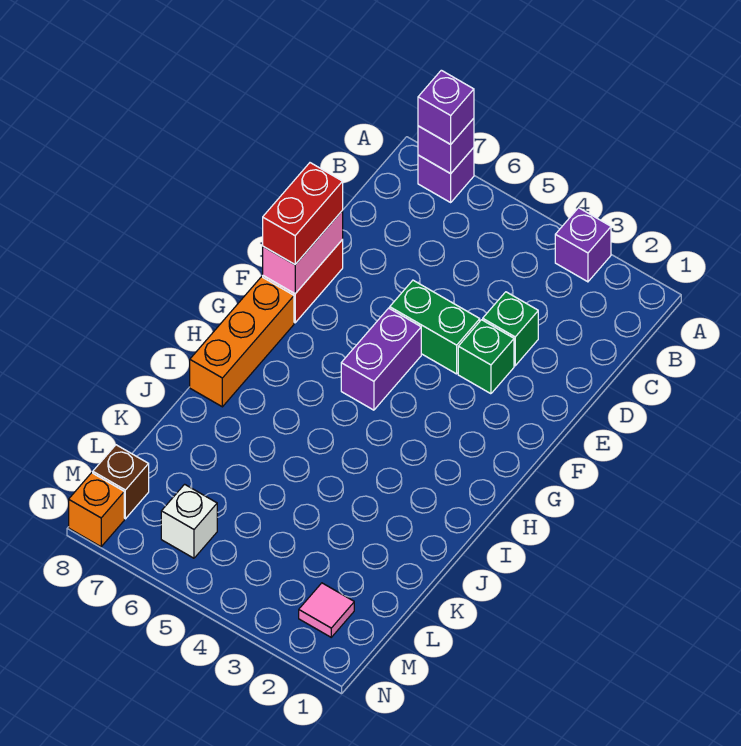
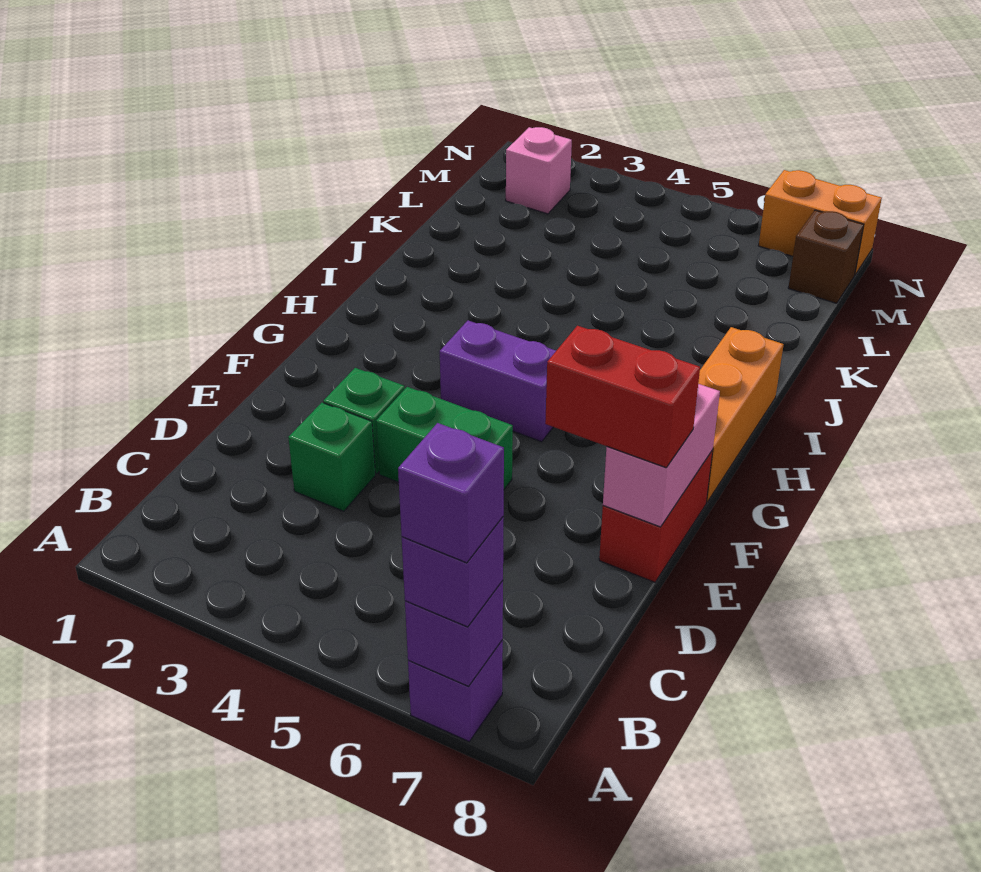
purple 1x1 brick [555,208,611,282] -> purple 1x1 brick moved to [398,423,504,563]
red 1x2 brick [263,163,343,264] -> red 1x2 brick turned to [545,326,700,468]
purple 1x2 brick [341,308,421,410] -> purple 1x2 brick turned to [440,320,556,442]
pink 1x1 tile [299,583,354,637] -> pink 1x1 brick [506,127,572,214]
white 1x1 brick [161,484,217,558] -> none
orange 1x1 brick [69,473,124,547] -> orange 1x2 brick [759,170,882,275]

